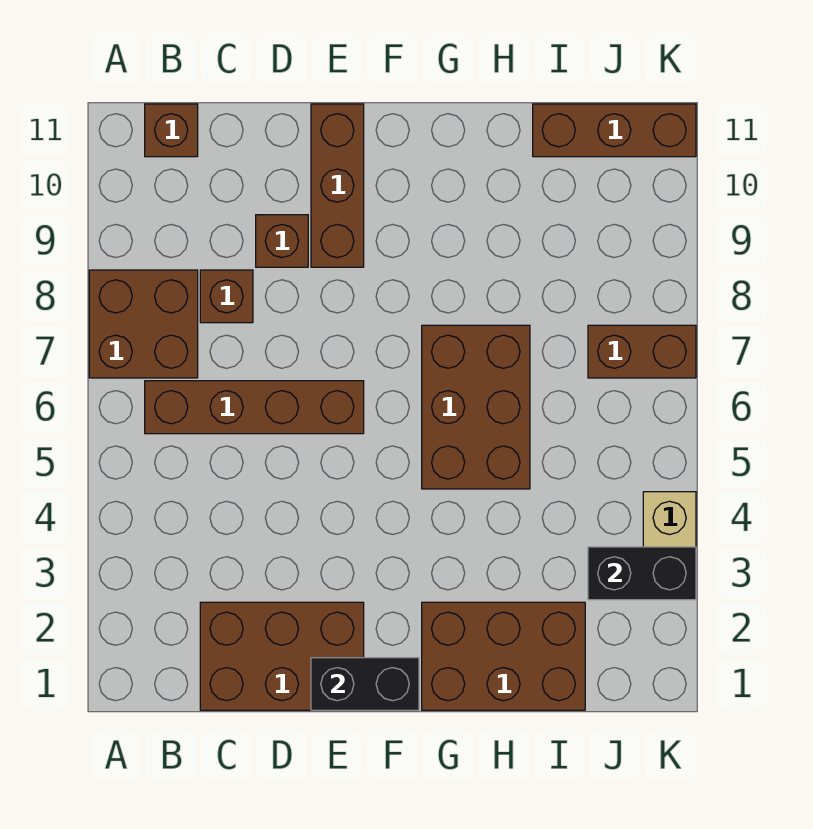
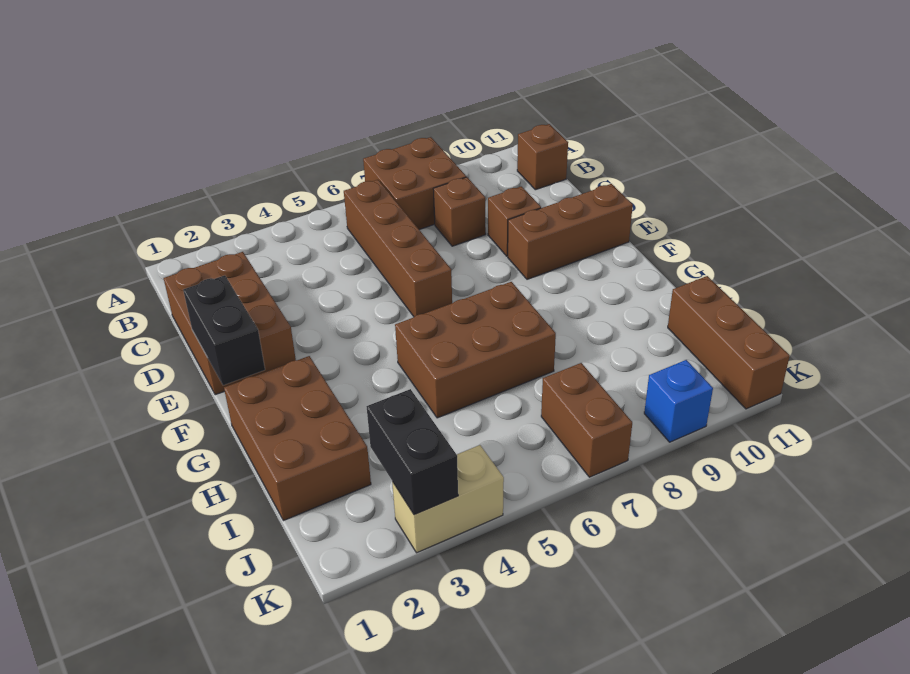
none -> blue 1x1 brick [644,360,713,442]

